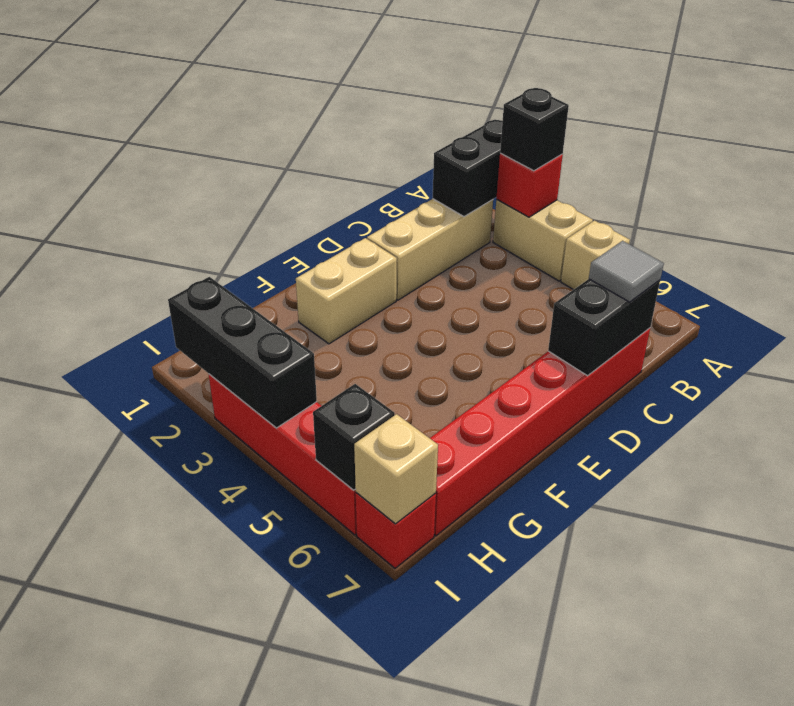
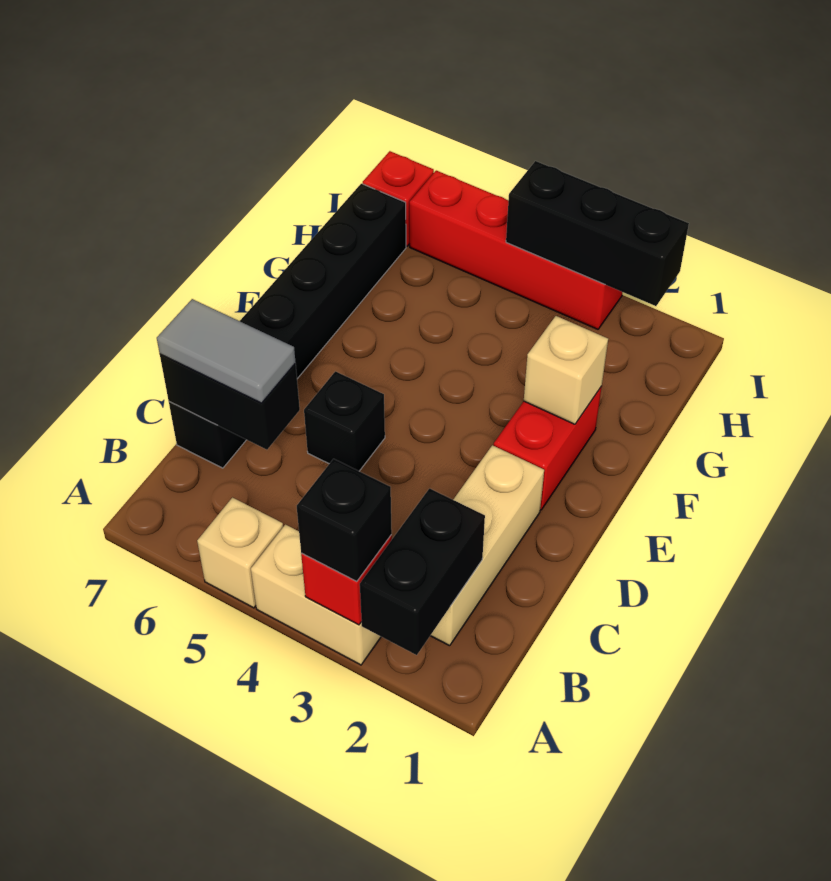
red 1x6 brick [430,328,650,536] -> black 1x6 brick [169,184,406,468]
black 1x2 brick [548,279,660,376] -> black 1x2 brick turned to [160,354,300,450]
grey 1x1 tile [589,241,664,302] -> grey 1x2 tile [157,299,296,403]
tan 1x2 brick [296,238,397,344] -> red 1x2 brick [494,386,602,510]
black 1x1 brick [313,384,395,490] -> black 1x1 brick moved to [304,371,385,471]
tan 1x1 brick [354,414,438,524] -> tan 1x1 brick moved to [524,316,608,424]

